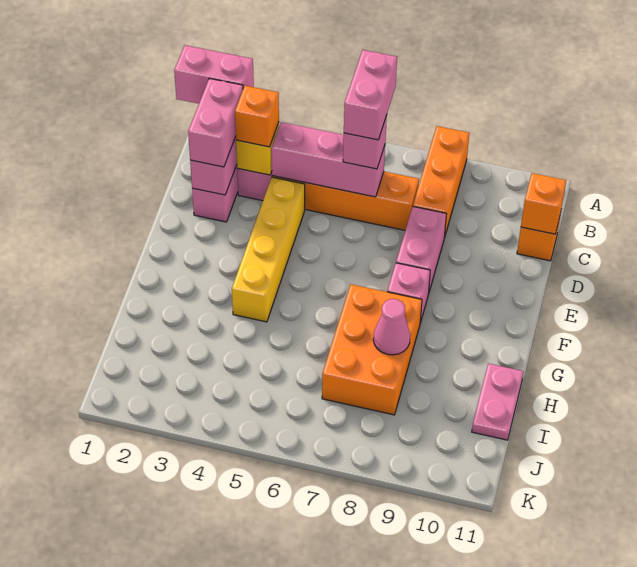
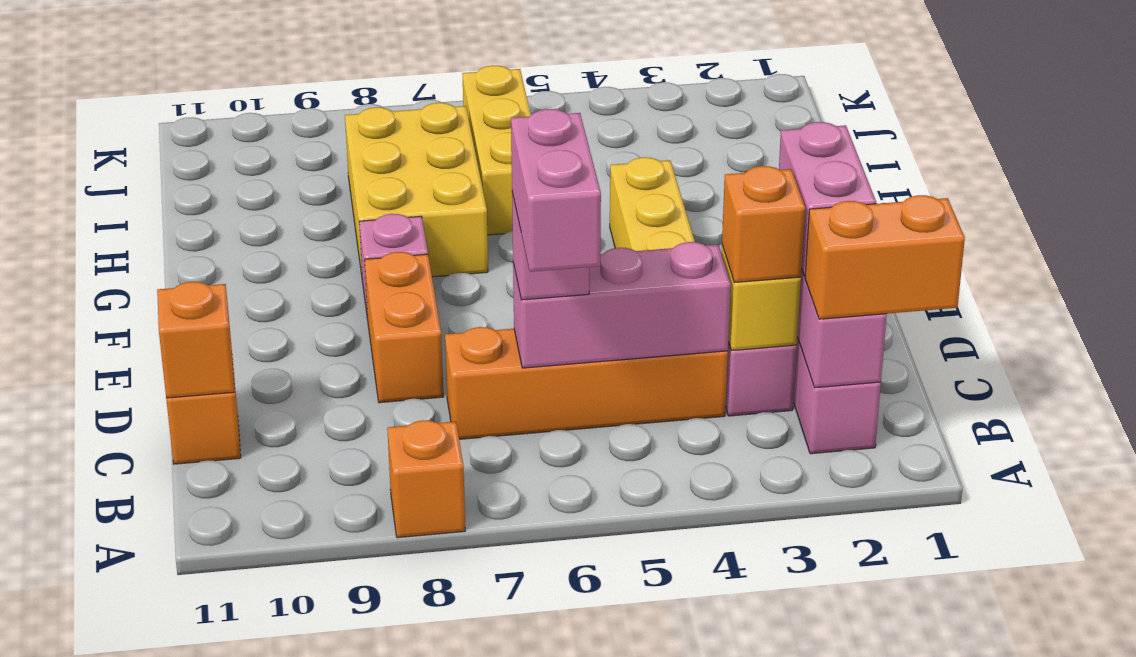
orange 1x3 brick [413,126,469,238] -> orange 1x1 brick [387,420,465,538]
pink 1x2 brick [174,45,254,104] -> orange 1x2 brick [805,195,965,319]
pink 1x2 brick [396,207,446,295] -> orange 1x2 brick [365,252,443,403]
orange 2x3 brick [322,284,422,415] -> yellow 2x3 brick [345,103,488,282]
none -> yellow 1x3 brick [462,65,531,235]
pink 1x1 cone [373,299,410,355] -> none
pink 1x2 plate [472,363,524,440] -> none

